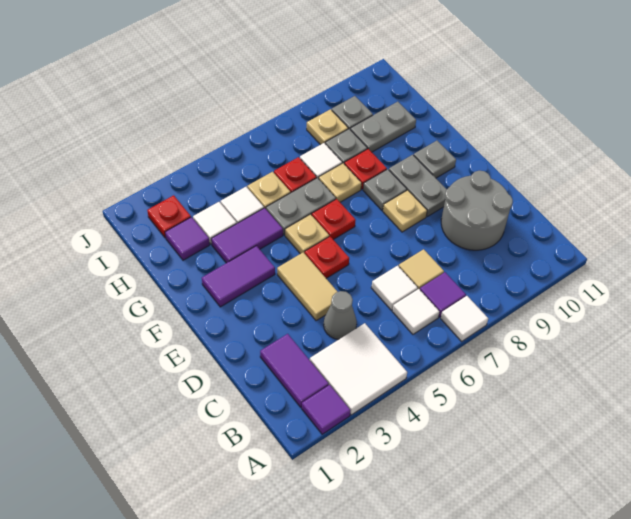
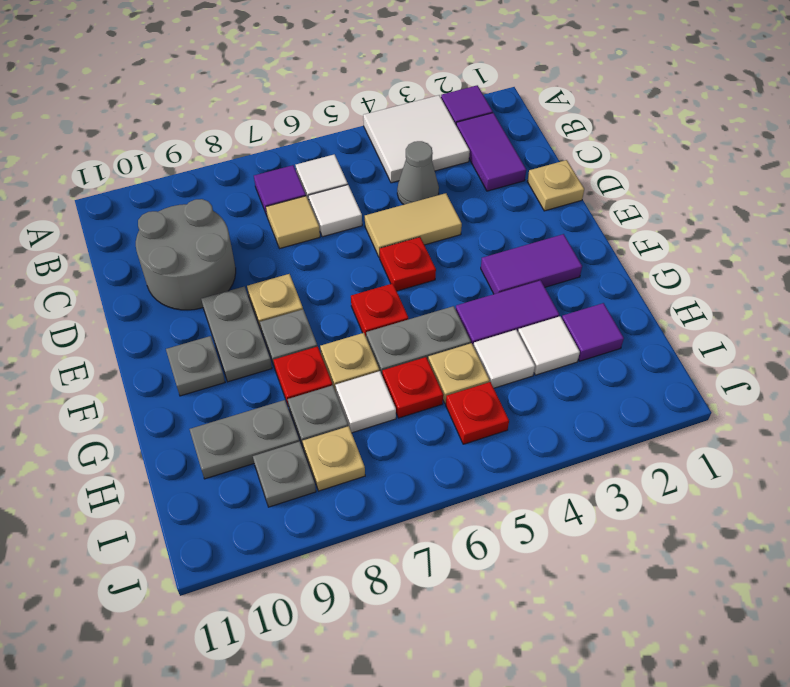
white 1x1 tile [441,296,488,341] -> none
tan 1x2 tile [277,252,337,321] -> tan 1x2 tile turned to [365,193,462,258]
tan 1x1 plate [285,214,329,254] -> tan 1x1 plate moved to [527,160,584,211]
red 1x1 plate [147,195,191,238] -> red 1x1 plate moved to [446,382,509,444]

